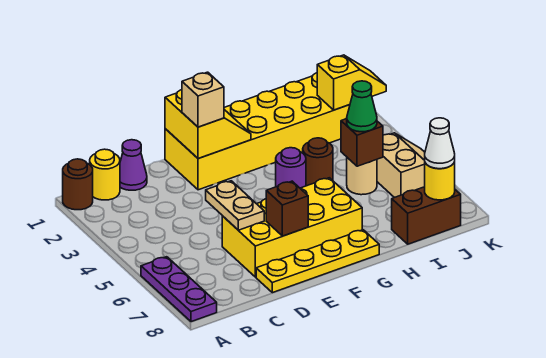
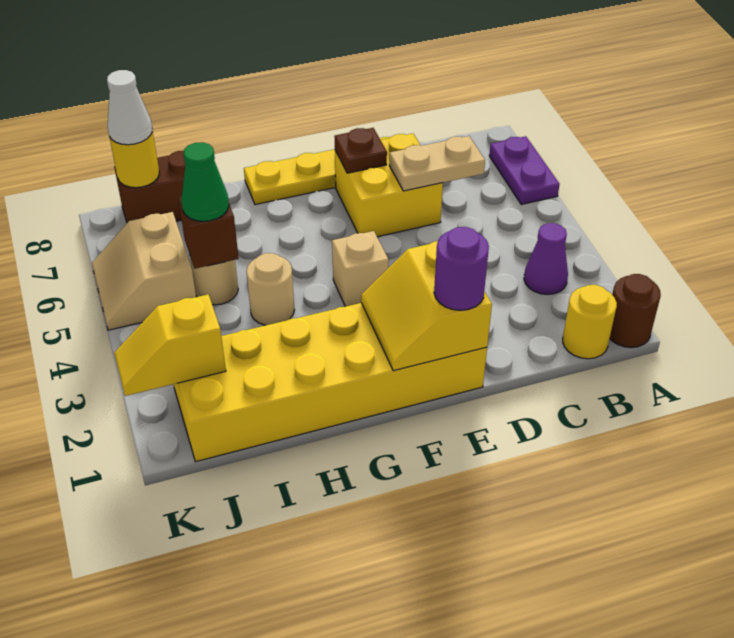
purple 1x3 plate [141,257,217,322] -> purple 1x2 plate [489,136,560,205]
purple 1x1 cone [120,140,147,190] -> purple 1x1 cone moved to [524,223,568,295]
tan 1x2 plate [206,181,264,230] -> tan 1x2 plate turned to [389,136,485,191]
yellow 2x4 brick [222,178,362,277] -> yellow 2x2 brick [335,133,443,237]
tan 1x1 brick [182,72,224,127] -> tan 1x1 brick moved to [332,231,389,307]
brown 1x1 brick [266,181,308,236] -> brown 1x1 plate [334,128,387,173]
purple 1x1 round brick [276,148,306,188] -> purple 1x1 round brick moved to [434,227,489,310]
brown 1x1 round brick [303,138,333,186] -> tan 1x1 round brick [246,253,294,325]

